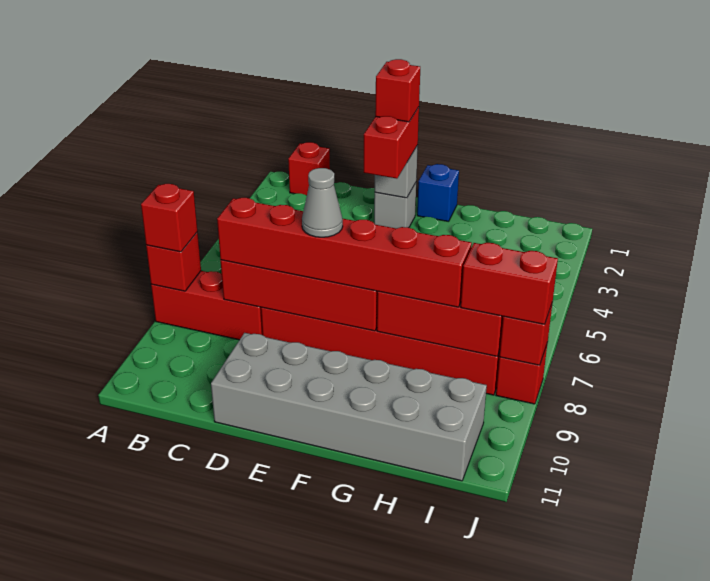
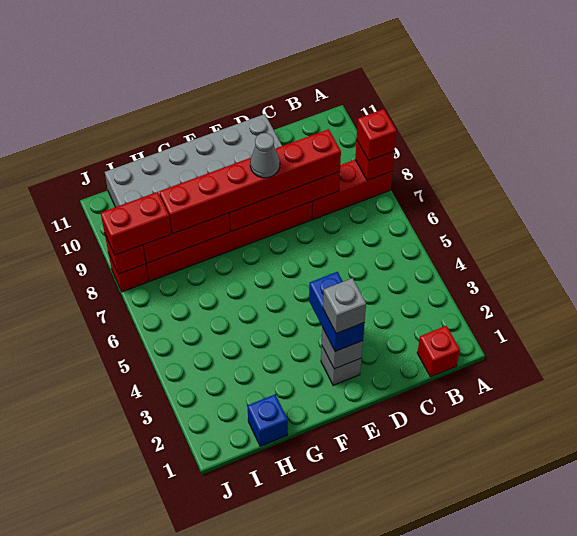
red 1x2 brick [364,107,419,179] -> blue 1x2 brick [309,272,365,352]
red 1x1 brick [375,59,420,122] -> grey 1x1 brick [323,278,366,333]
blue 1x1 brick [417,164,459,222] -> blue 1x1 brick moved to [247,394,288,446]

